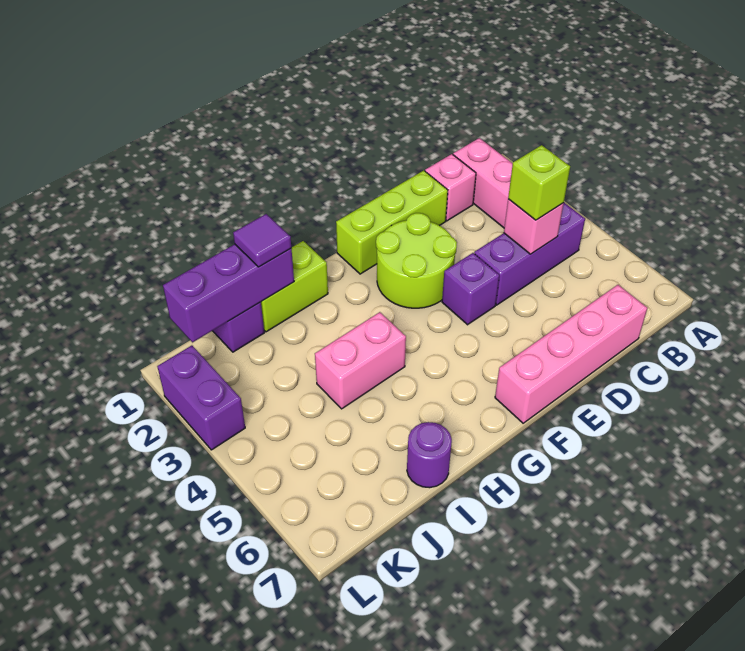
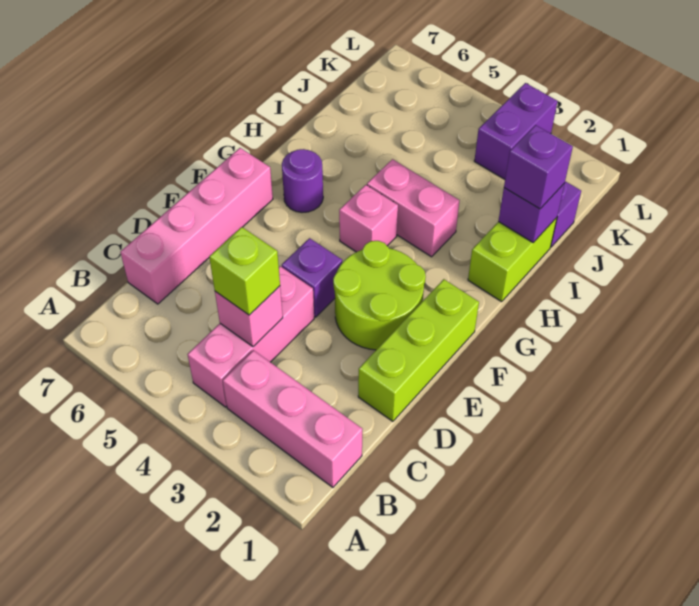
purple 1x3 brick [474,203,585,305] -> pink 1x3 brick [188,266,314,407]
pink 1x1 brick [425,154,476,221] -> pink 1x1 brick moved to [339,185,398,252]
pink 1x2 brick [315,312,406,409] -> pink 1x2 brick turned to [367,159,460,257]
purple 1x3 brick [163,244,294,342] -> purple 1x1 brick [498,183,565,243]
purple 1x1 tile [233,214,291,267] -> purple 1x1 brick [504,125,573,209]
purple 1x1 round brick [407,422,452,488] -> purple 1x1 round brick moved to [282,149,323,212]
purple 1x2 brick [157,345,245,450] -> purple 1x2 brick turned to [474,83,557,179]

